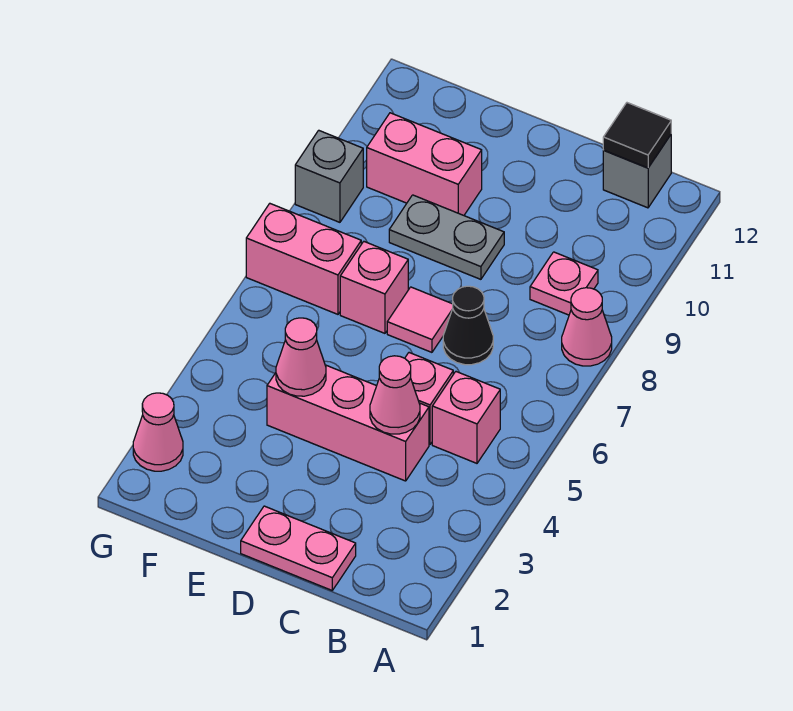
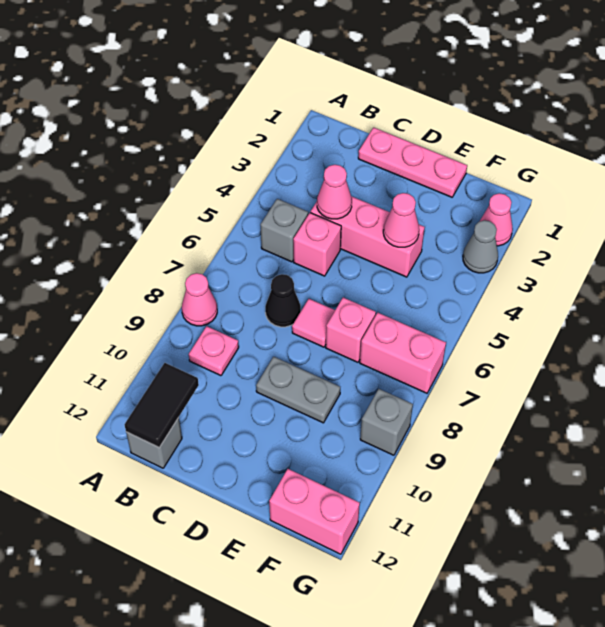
pink 1x1 brick [432,372,500,463] -> grey 1x1 brick [260,199,308,262]
black 1x1 tile [603,103,671,168] -> black 1x2 tile [125,363,199,447]
pink 1x2 plate [241,506,356,590] -> pink 1x3 plate [358,127,467,197]
pink 1x2 brick [367,113,482,215] -> pink 1x2 brick moved to [269,469,360,554]
none -> grey 1x1 cone [463,220,498,273]

